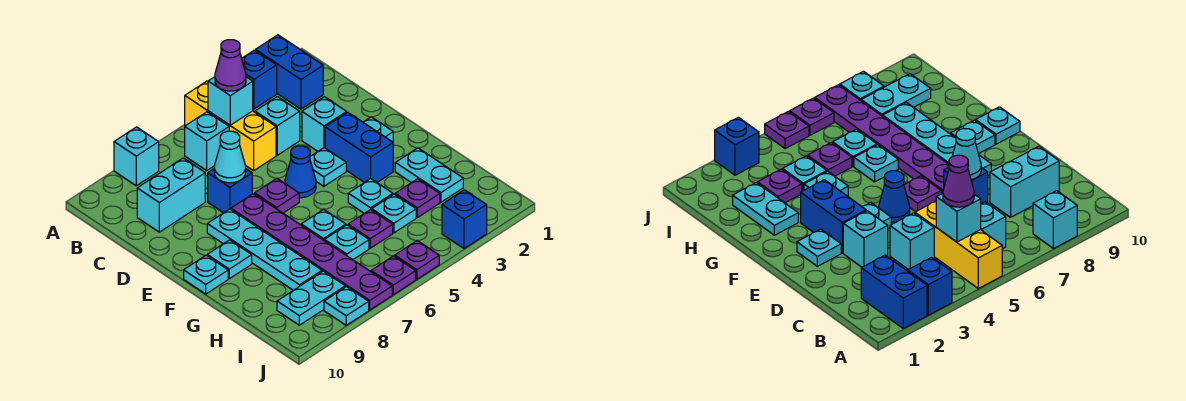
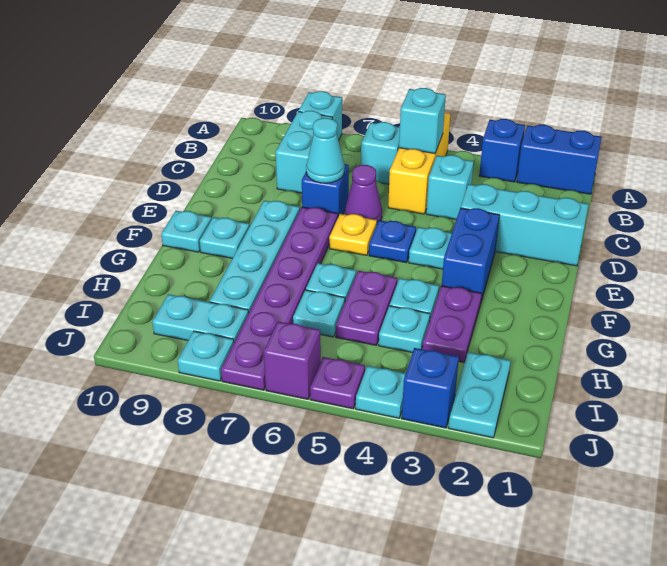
blue 1x2 brick [256,35,323,109] -> blue 1x2 brick turned to [517,125,602,194]
purple 1x1 cone [215,40,246,91] -> purple 1x1 cone moved to [345,165,382,223]
cyan 1x2 brick [137,158,205,232] -> cyan 1x2 brick turned to [276,111,332,193]
cyan 1x1 brick [302,97,347,151] -> cyan 1x3 brick [461,184,589,266]
cyan 1x1 plate [363,117,393,142] -> cyan 1x1 plate moved to [356,366,406,418]
blue 1x1 cone [285,146,316,198] -> blue 1x1 plate [369,220,416,263]
purple 1x1 plate [255,179,299,213] -> yellow 1x1 plate [329,214,377,255]
cyan 1x2 plate [395,148,463,202] -> cyan 1x2 plate moved to [449,352,511,438]
purple 1x1 plate [395,179,440,218] -> purple 1x2 plate [423,286,482,363]
purple 1x1 plate [348,209,393,248] -> purple 1x2 plate [336,271,397,345]
purple 1x1 plate [371,256,416,295] -> purple 1x1 brick [264,321,321,399]

